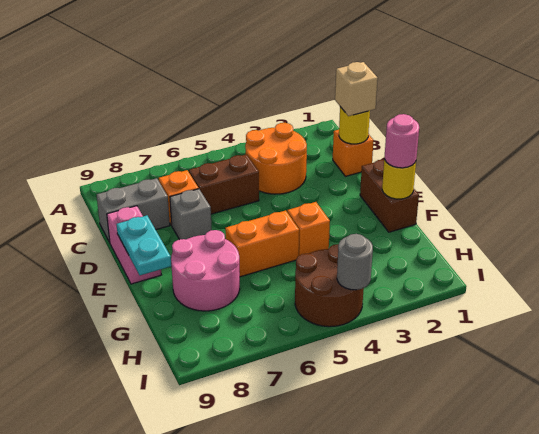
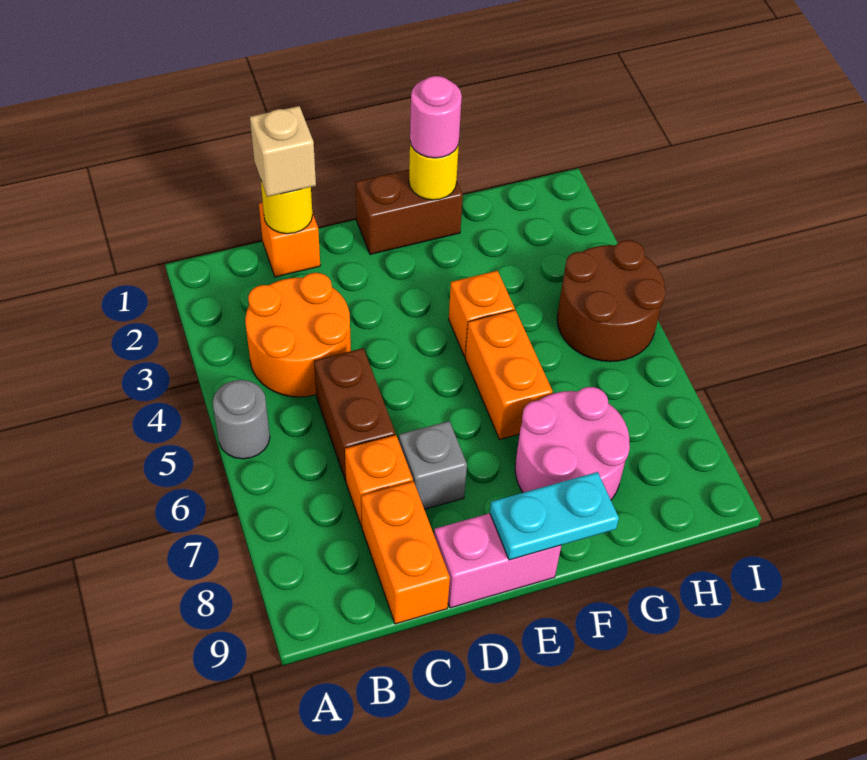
grey 1x2 brick [97,178,170,242] -> orange 1x2 brick [361,481,450,624]
grey 1x1 round brick [337,234,373,290] -> grey 1x1 round brick moved to [213,380,270,459]

